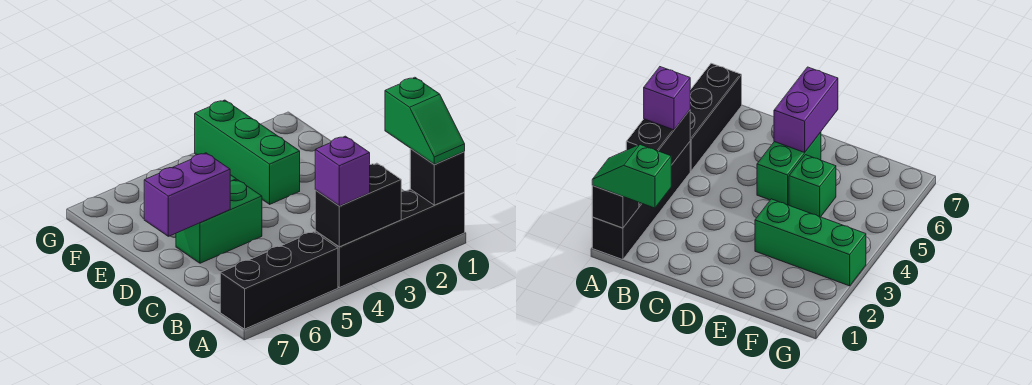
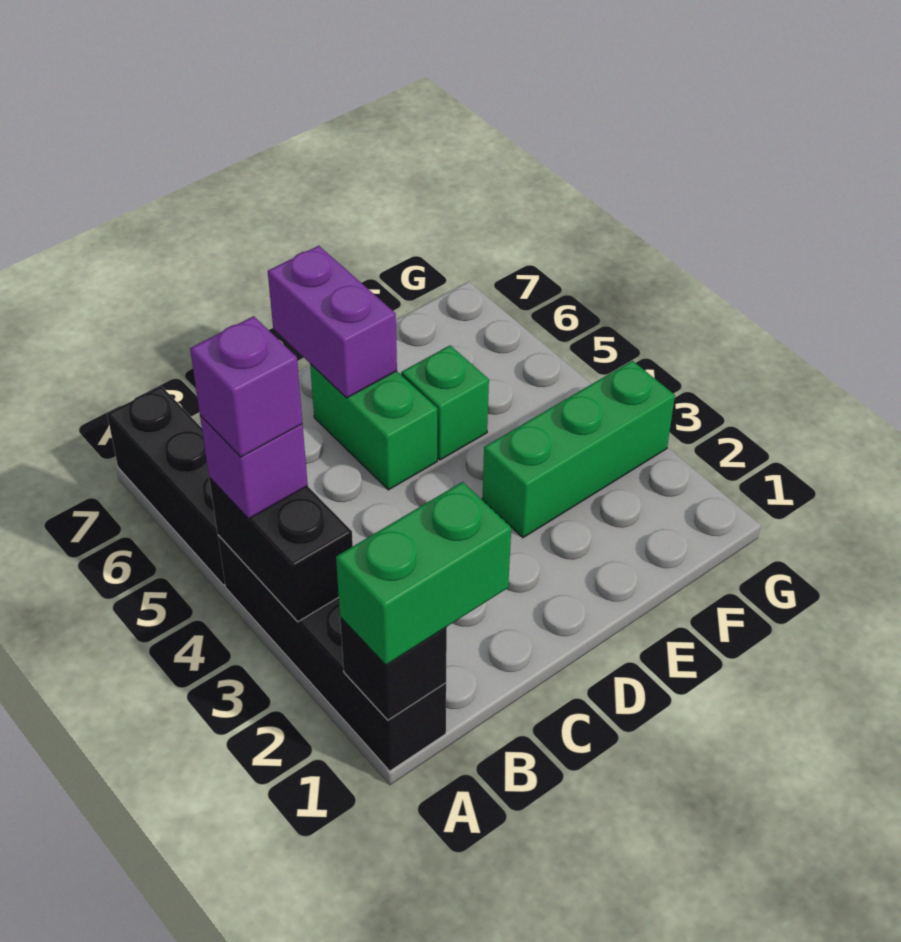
green 1x2 slope [385,77,465,165] -> green 1x2 brick [336,482,511,665]
none -> purple 1x1 brick [190,316,303,457]

